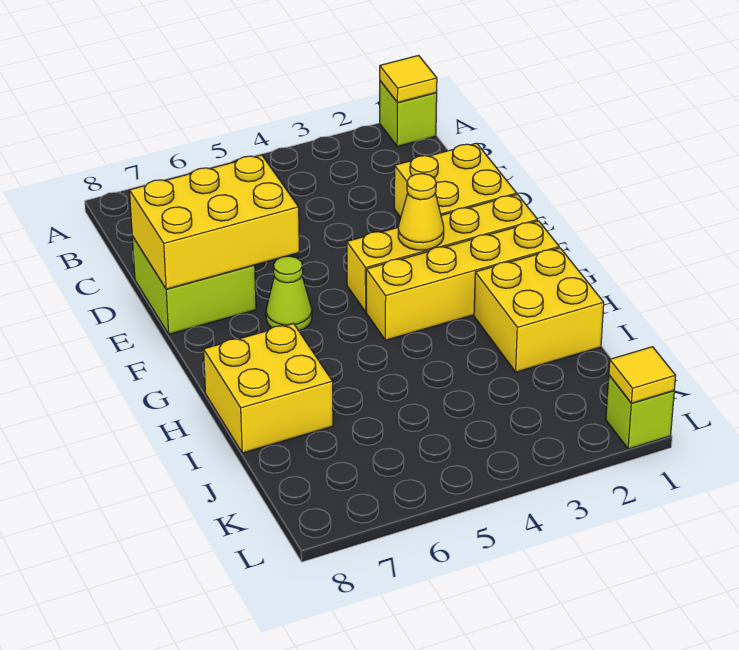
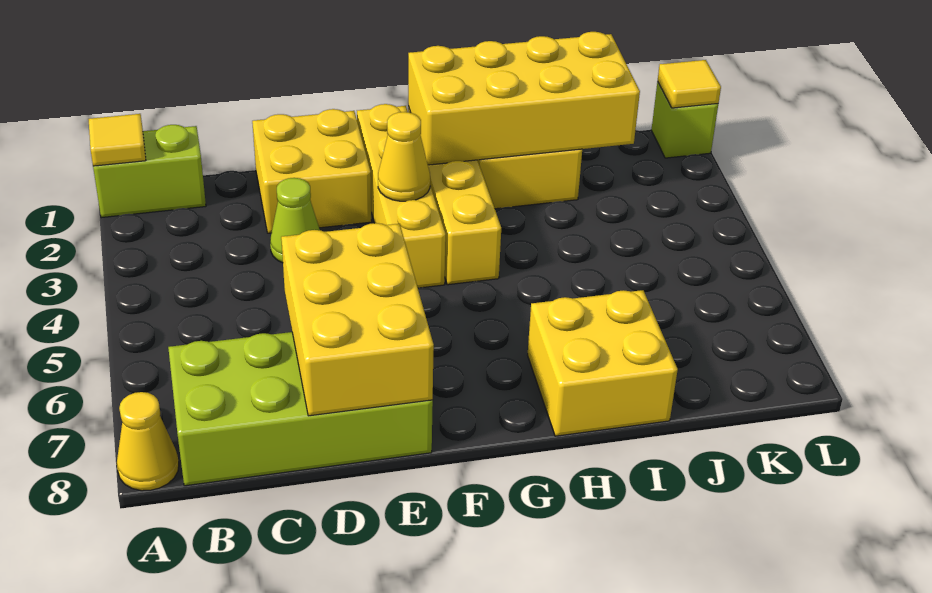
lime 1x1 brick [380,81,437,147] -> lime 1x2 brick [93,125,206,218]
none -> yellow 1x1 cone [117,392,179,491]
lime 2x2 brick [132,236,256,334] -> lime 2x4 brick [168,332,433,486]
lime 1x1 cone [266,256,312,331] -> lime 1x1 cone moved to [270,178,320,263]
none -> yellow 2x4 brick [408,32,640,165]

